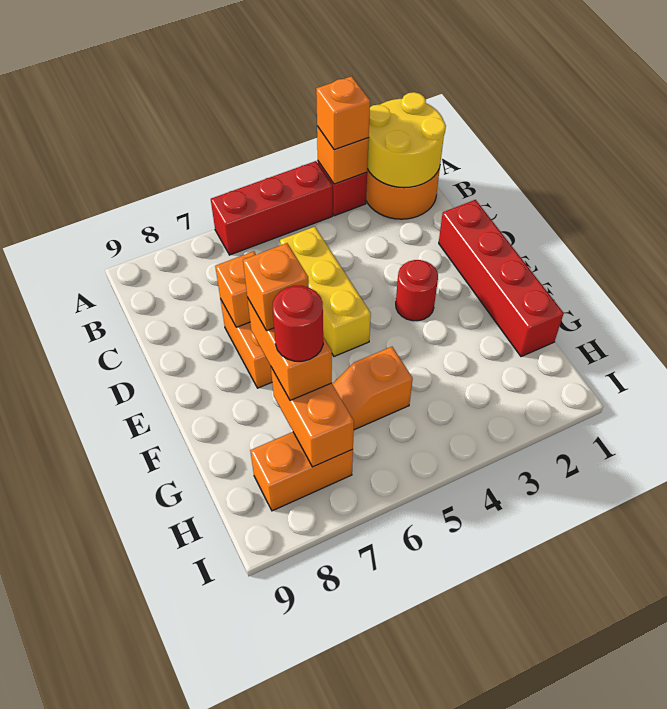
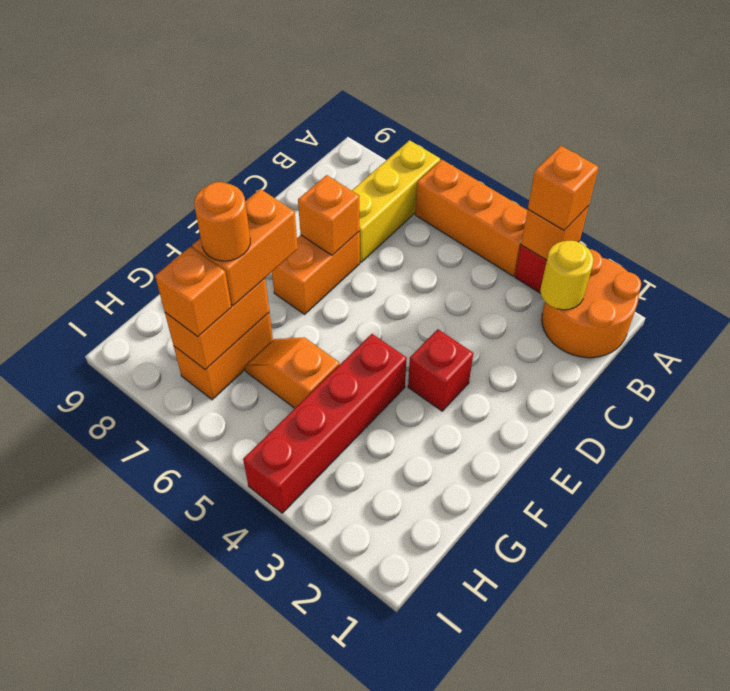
yellow 2x2 round brick [367,92,446,188] -> yellow 1x1 round brick [540,241,594,310]
red 1x3 brick [211,161,332,255] -> orange 1x3 brick [415,160,527,276]
yellow 1x3 brick [280,227,371,356] -> yellow 1x3 brick moved to [352,140,440,262]
red 1x4 brick [439,200,564,357] -> red 1x4 brick moved to [243,334,407,513]
red 1x1 round brick [396,260,438,321] -> red 1x1 brick [408,329,473,411]
orange 1x1 brick [243,243,309,331] -> orange 1x1 brick moved to [155,247,231,337]
red 1x1 round brick [272,286,323,361] -> orange 1x1 round brick [194,182,250,261]
orange 1x2 brick [250,432,353,511] -> orange 1x2 brick turned to [174,313,273,400]

